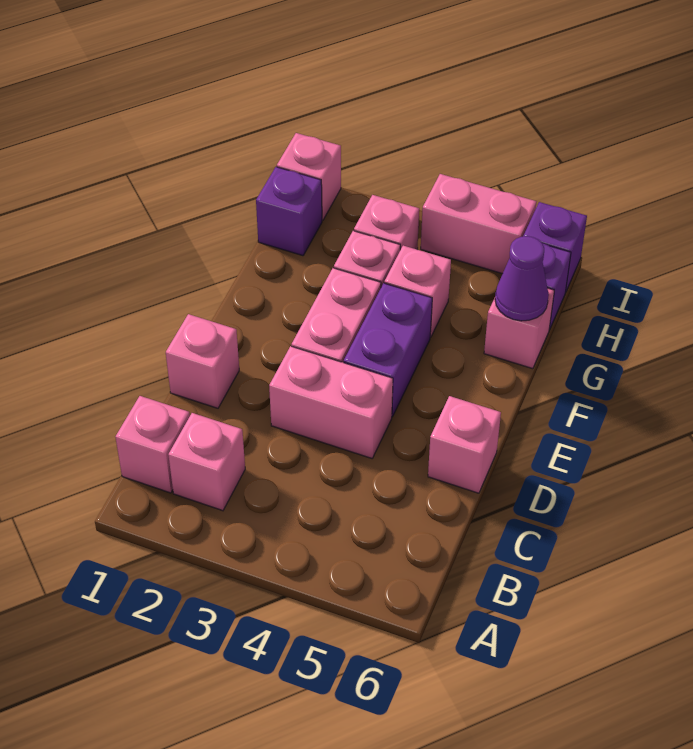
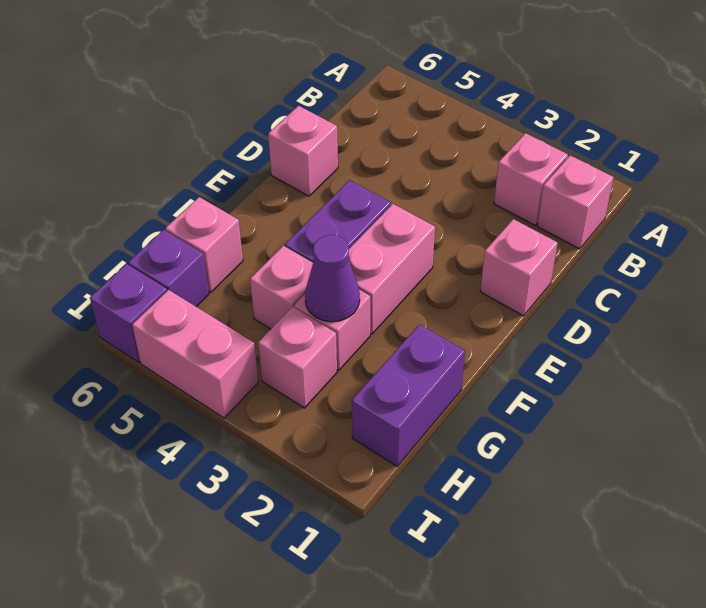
pink 1x2 brick [269,346,393,458] -> none
purple 1x1 cone [495,236,549,321] -> purple 1x1 cone moved to [305,235,360,322]
purple 1x1 brick [256,167,322,256] -> purple 1x2 brick [352,325,465,466]
pink 1x1 brick [277,133,341,221] -> none

